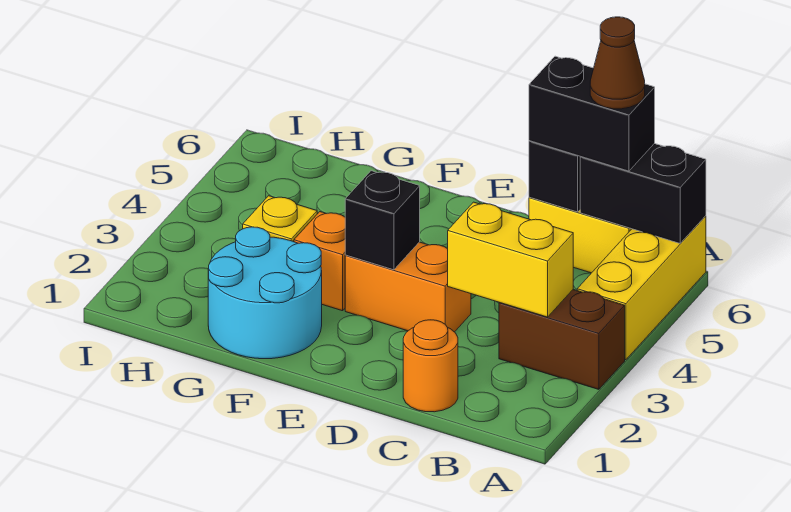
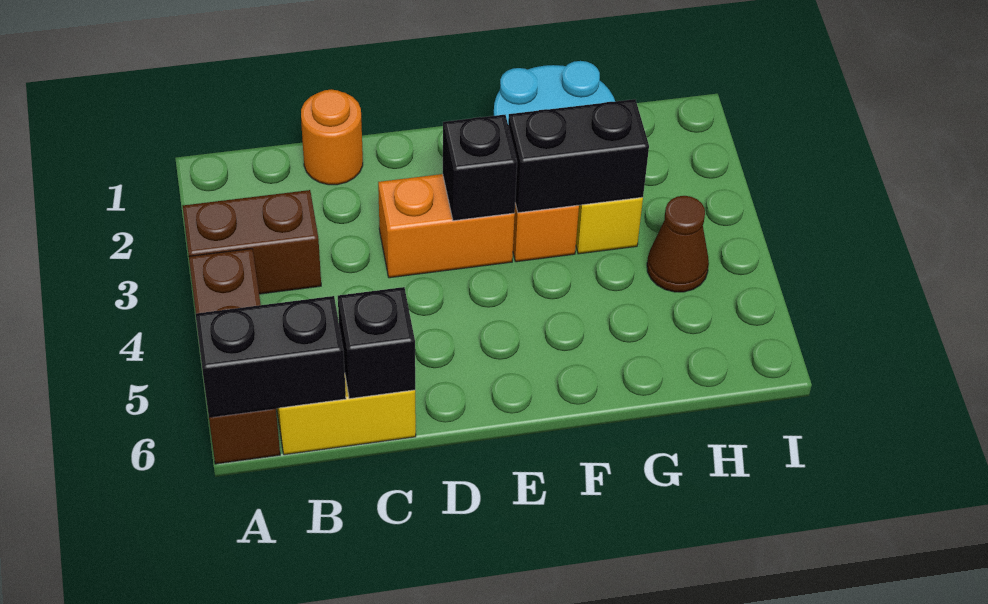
yellow 1x3 brick [577,216,706,360] -> brown 1x3 brick [189,249,280,464]
yellow 1x2 brick [448,202,573,317] -> none
black 1x2 brick [529,56,655,171] -> black 1x2 brick moved to [508,99,649,213]
brown 1x1 cone [590,17,645,109] -> brown 1x1 cone moved to [647,196,709,292]

